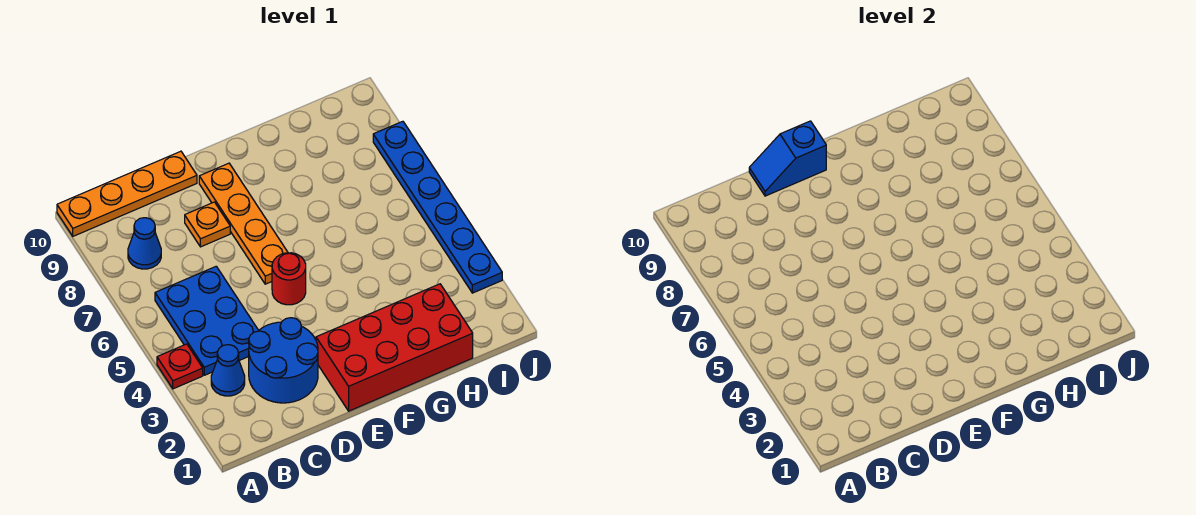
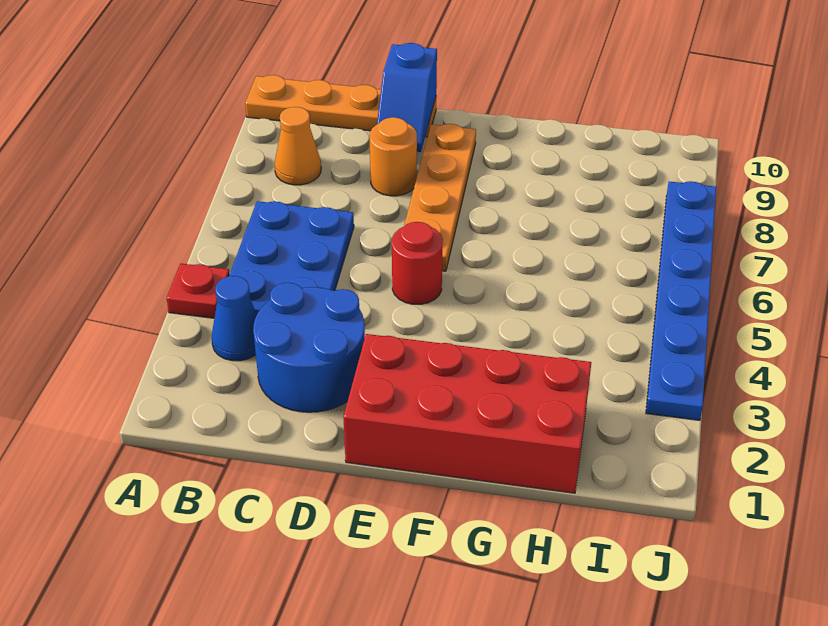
blue 1x1 cone [128,218,161,269] -> orange 1x1 cone [275,107,321,185]
orange 1x1 plate [185,202,230,247] -> orange 1x1 round brick [370,117,417,196]
blue 1x2 slope [749,121,826,196] -> blue 1x2 slope turned to [377,43,437,152]

